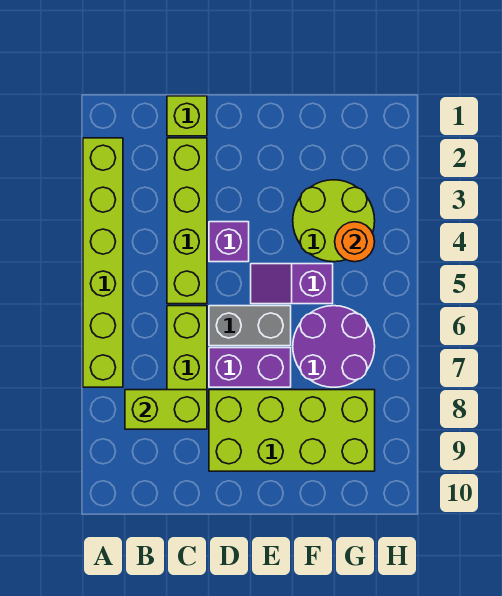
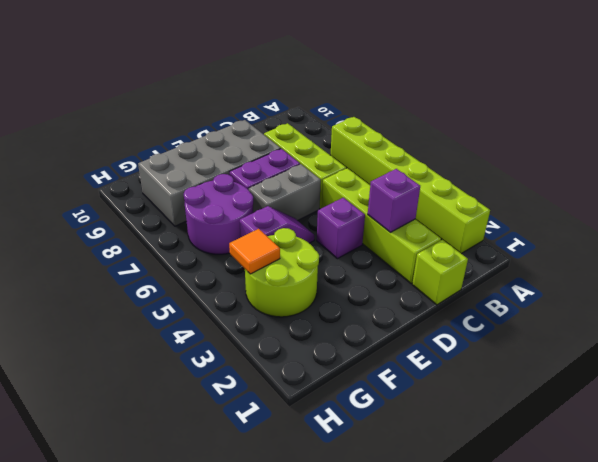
lime 1x2 brick [125,390,207,429] -> none
none -> purple 1x1 brick [368,169,420,232]
lime 2x4 brick [209,390,375,471] -> grey 2x4 brick [138,120,281,226]
orange 1x1 round brick [335,222,375,262] -> orange 1x1 tile [229,229,280,274]

